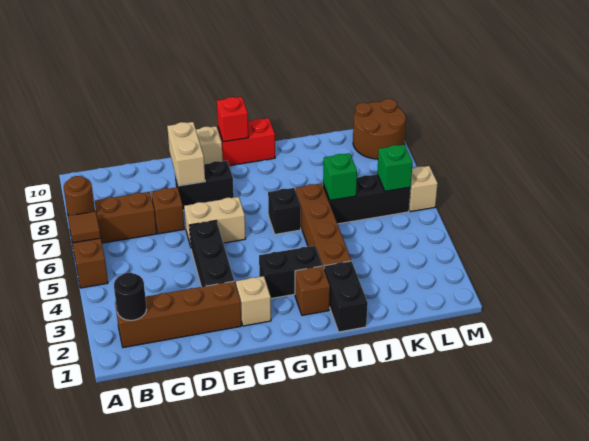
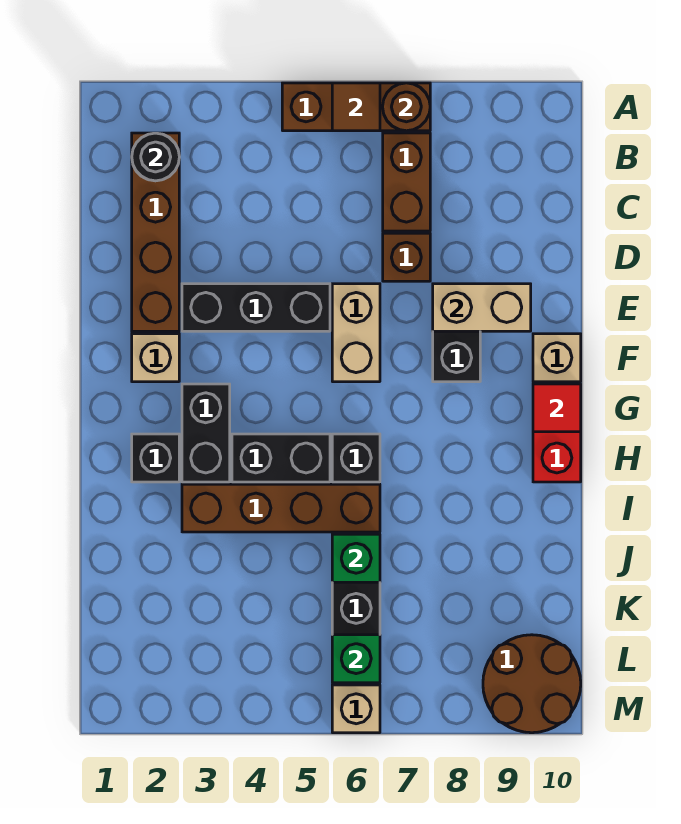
red 1x1 brick [217,97,248,142] -> red 1x1 tile [533,384,581,432]
brown 1x1 brick [295,266,330,315] -> black 1x1 brick [132,434,179,482]
black 1x2 brick [324,261,368,332] -> black 1x2 brick moved to [232,434,330,482]

